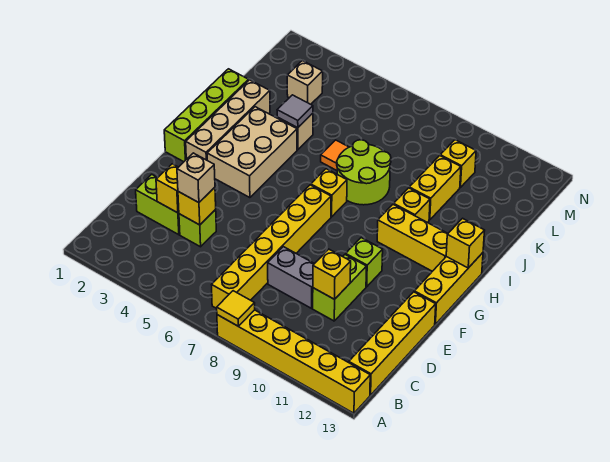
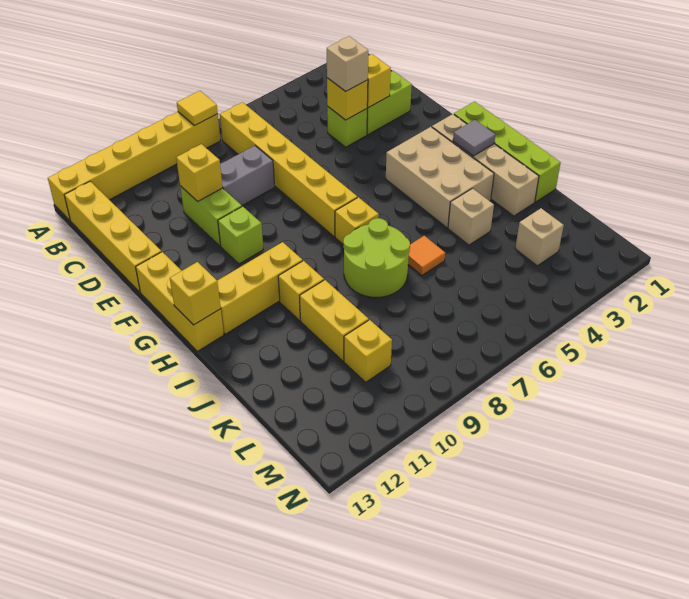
grey 1x1 tile [277,95,313,128] -> grey 1x1 tile moved to [453,120,495,156]

